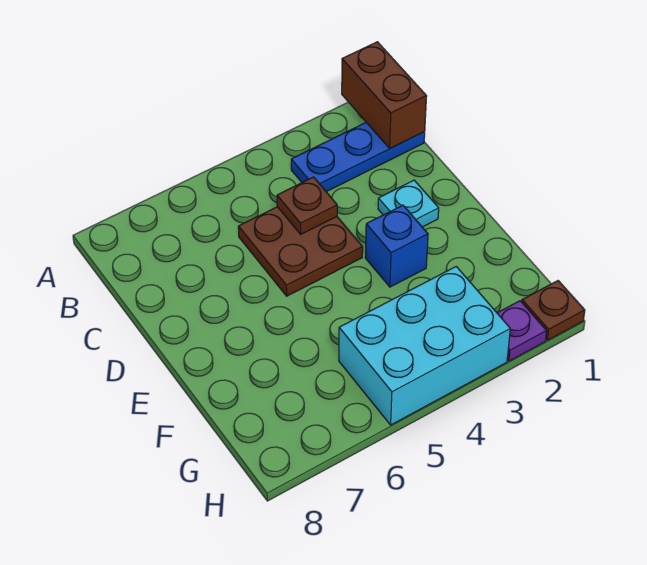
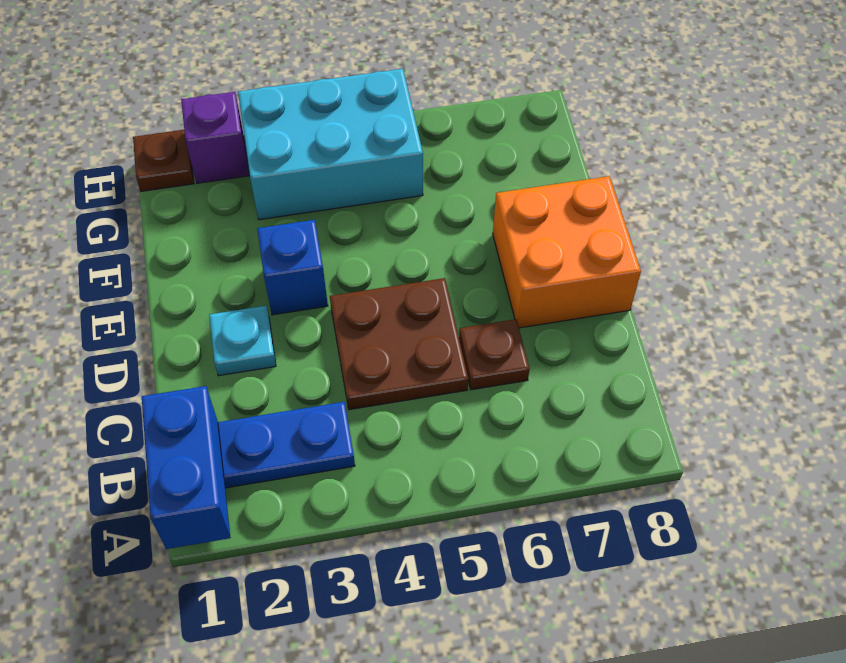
brown 1x2 brick [342,42,427,149] -> blue 1x2 brick [142,386,230,549]
brown 1x1 plate [277,177,337,234] -> brown 1x1 plate moved to [459,319,529,390]
none -> orange 2x2 brick [493,176,641,328]
purple 1x1 plate [497,301,547,361] -> purple 1x1 brick [181,92,249,183]

